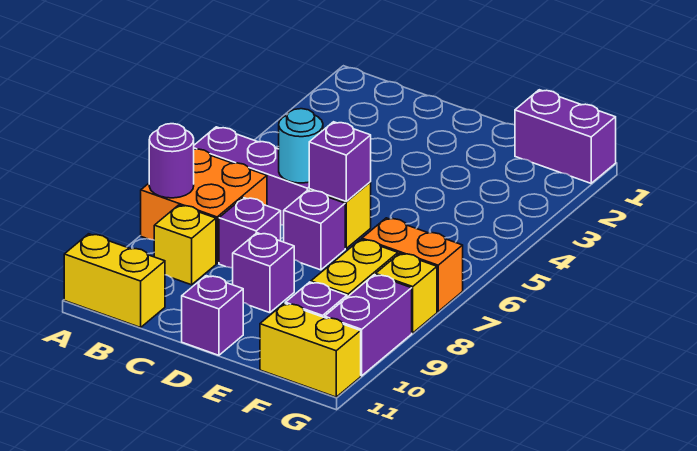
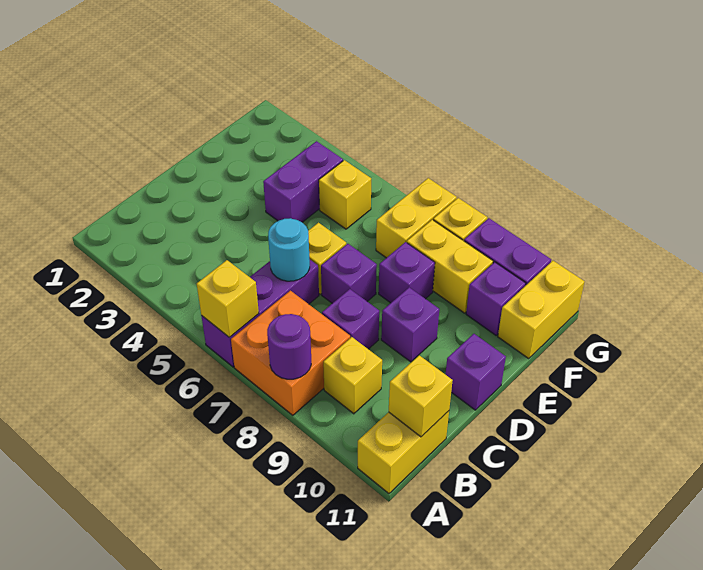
none -> yellow 1x1 brick [197,260,259,337]
none -> yellow 1x1 brick [389,355,453,437]
purple 1x1 brick [309,122,371,201] -> purple 1x1 brick moved to [379,242,435,303]
purple 1x2 brick [515,90,616,183] -> purple 1x2 brick moved to [263,141,343,222]
none -> yellow 1x1 brick [319,160,371,229]
orange 1x2 brick [362,218,463,312] -> yellow 1x2 brick [376,178,457,258]

